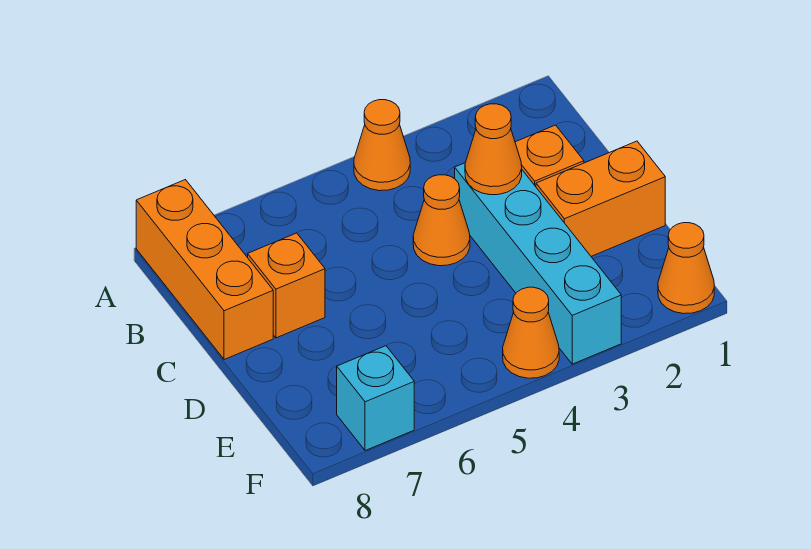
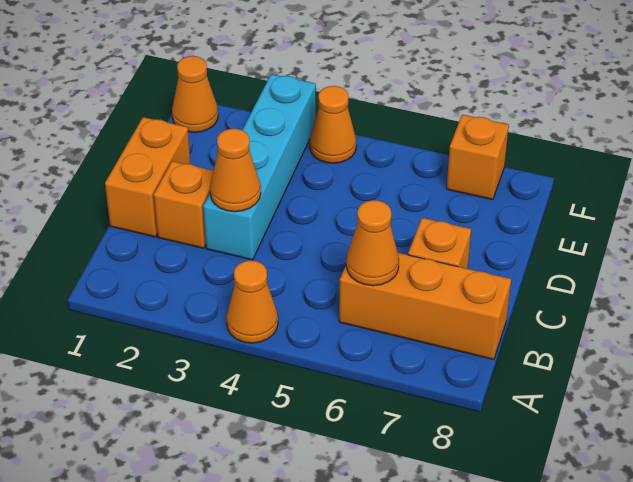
orange 1x3 brick [136,180,273,360] -> orange 1x3 brick turned to [339,253,511,360]
orange 1x1 cone [413,175,470,266] -> orange 1x1 cone moved to [346,200,399,286]
orange 1x2 brick [536,141,665,256] -> orange 1x2 brick turned to [105,117,190,237]
cyan 1x1 brick [337,346,414,451] -> orange 1x1 brick [447,115,509,200]

